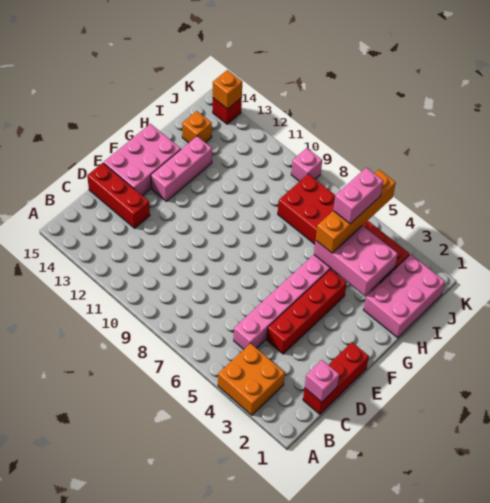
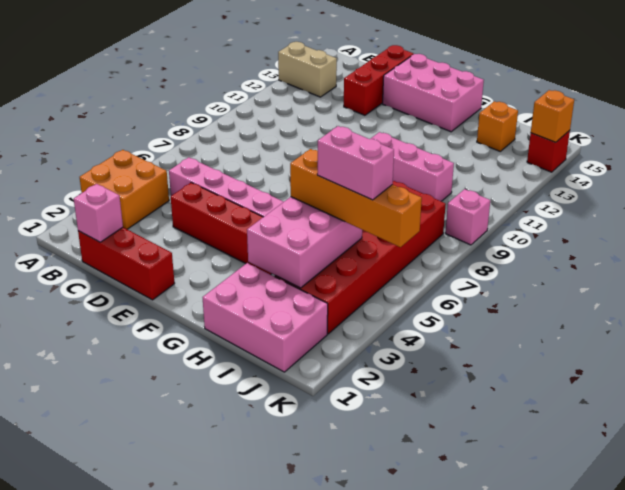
none -> tan 1x2 brick [278,42,337,97]
pink 1x3 brick [151,136,212,201] -> pink 1x3 brick moved to [371,132,454,201]

